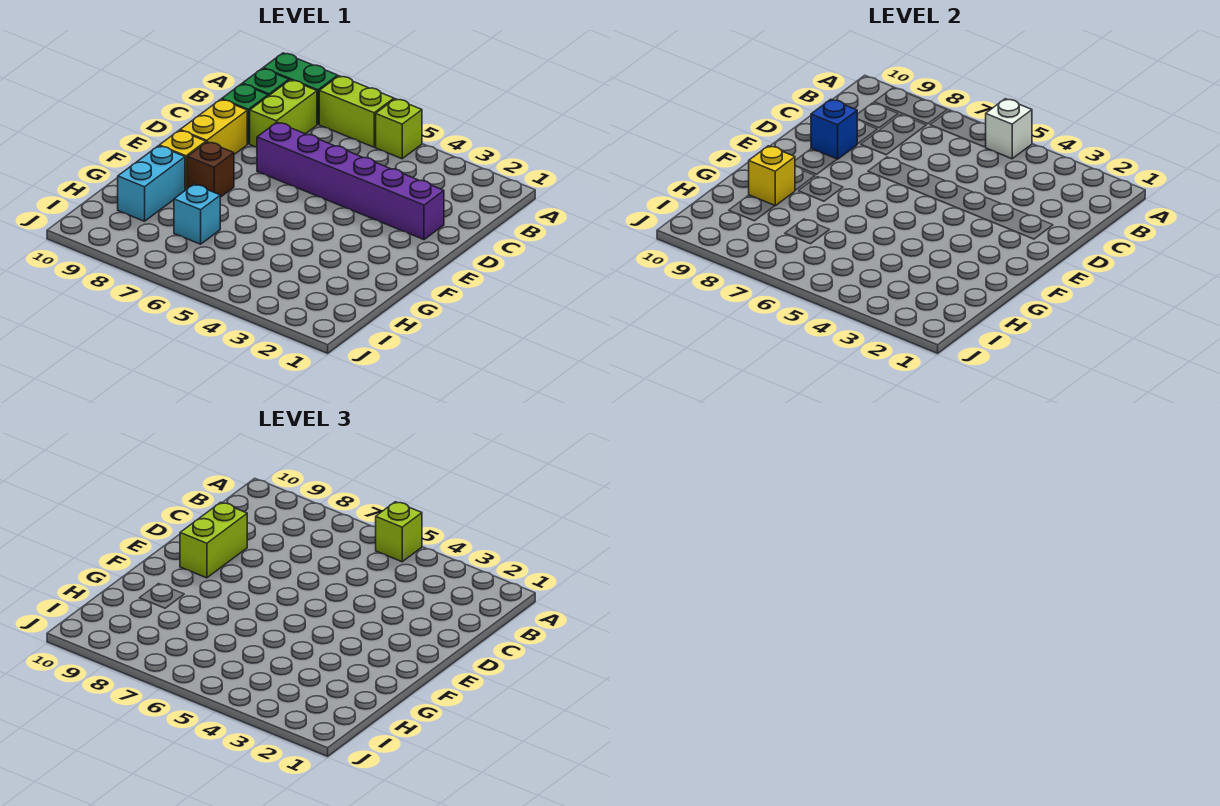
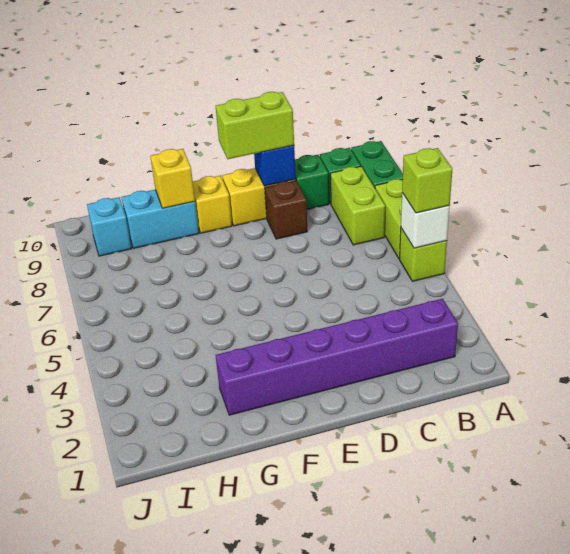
lime 1x2 brick [250,80,317,147] -> lime 1x2 brick turned to [331,167,385,245]
purple 1x6 brick [257,122,444,240] -> purple 1x6 brick turned to [216,299,458,415]
brown 1x1 brick [187,142,234,197] -> brown 1x1 brick moved to [265,181,307,239]
cyan 1x1 brick [174,184,220,244] -> cyan 1x1 brick moved to [87,197,132,256]

